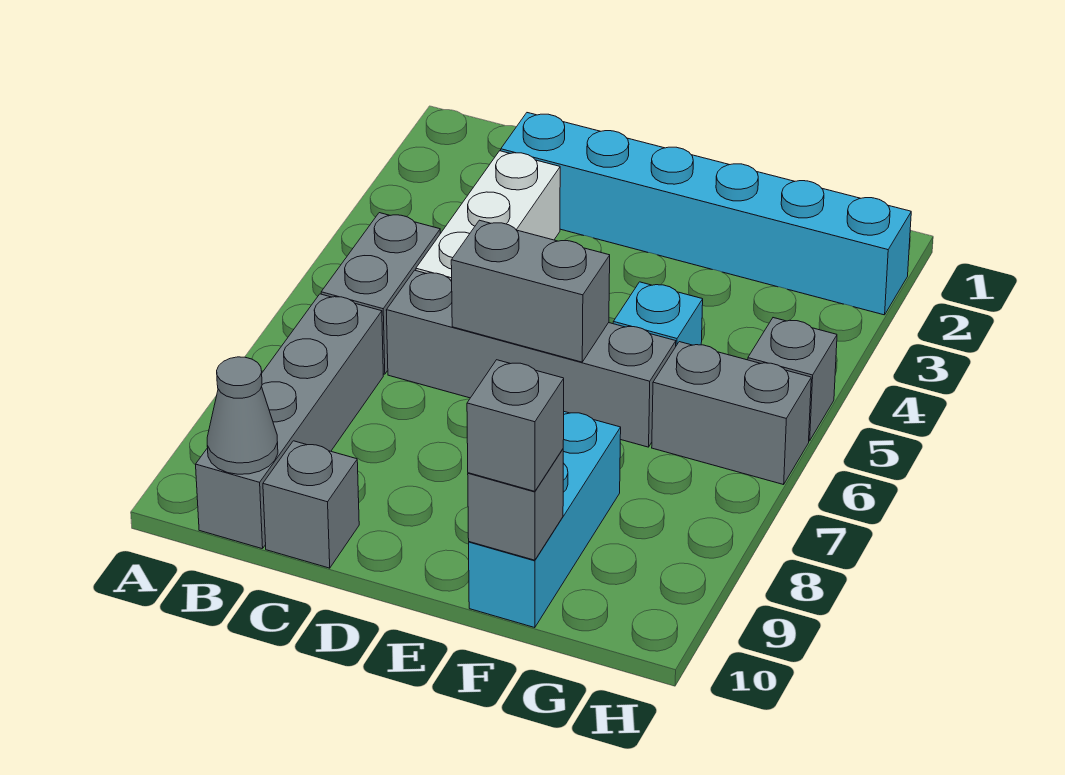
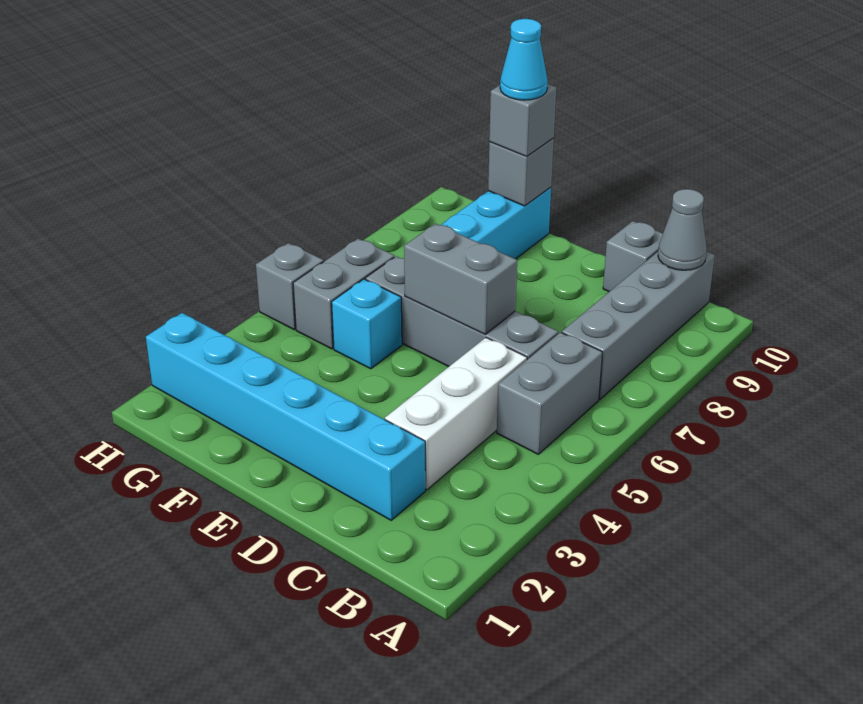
none -> cyan 1x1 cone [500,19,548,100]
grey 1x2 brick [652,342,811,485] -> grey 1x2 brick turned to [293,239,394,349]

